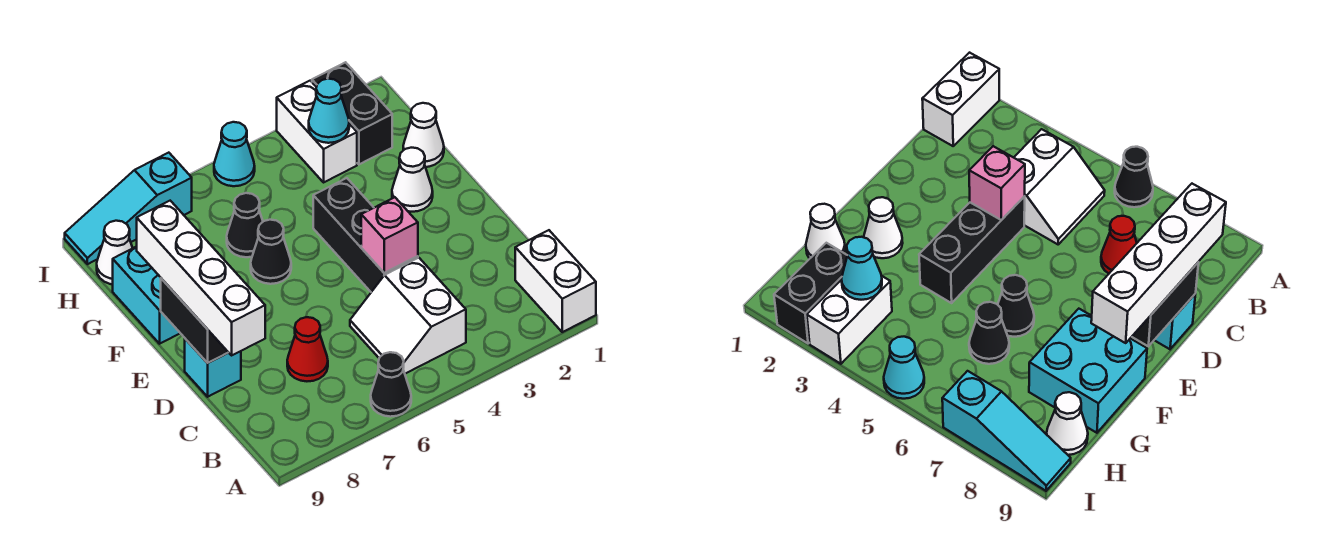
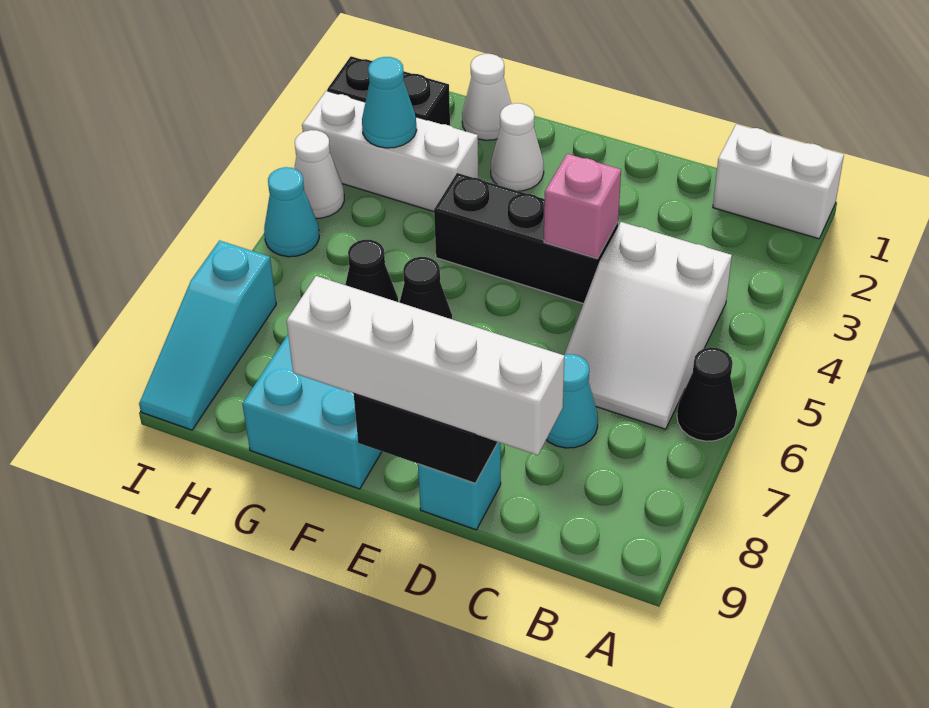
white 2x2 slope [350,258,466,374] -> white 2x3 slope [564,222,732,429]
red 1x1 cone [287,317,328,381] -> cyan 1x1 cone [546,354,598,448]
white 1x2 brick [277,81,357,182] -> white 1x3 brick [302,91,479,212]
white 1x1 cone [97,221,133,284] -> white 1x1 cone moved to [294,130,344,218]

